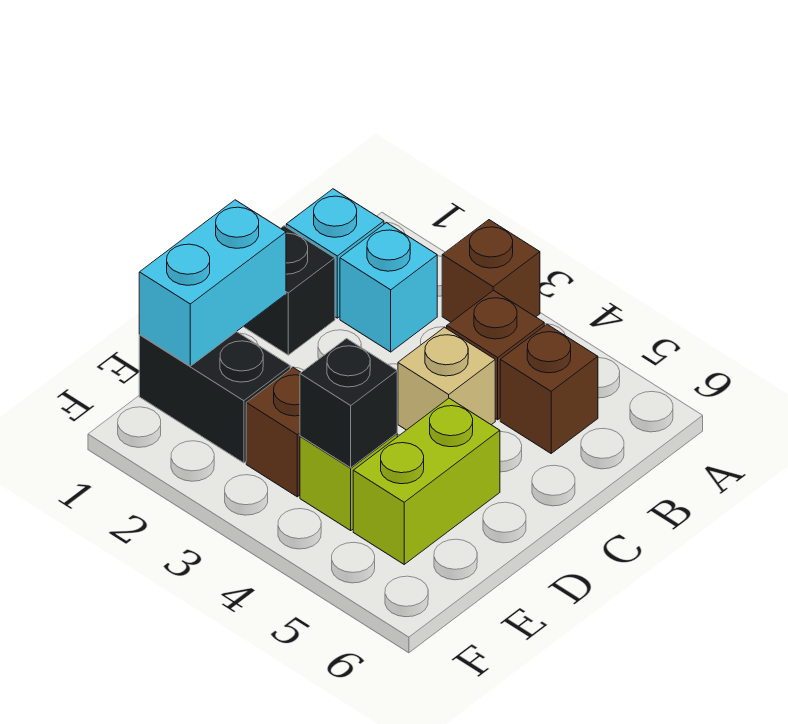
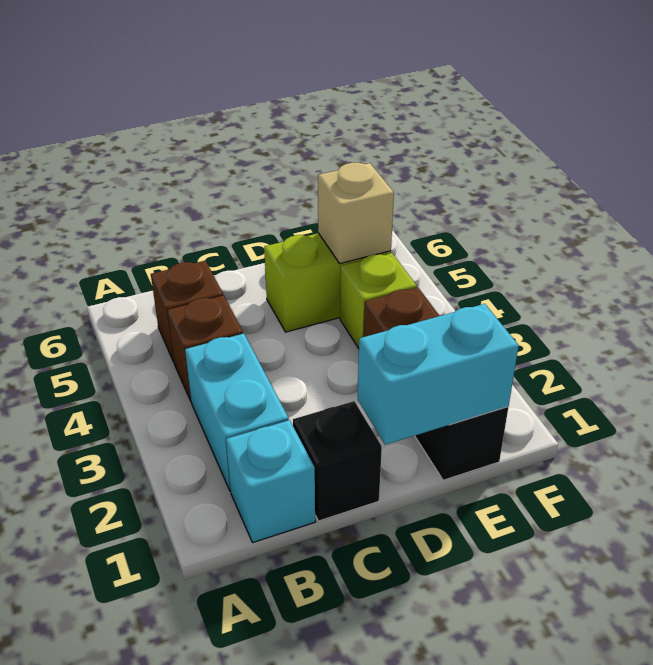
brown 1x1 brick [442,220,540,322] -> none
cyan 1x1 brick [340,223,437,352] -> cyan 1x2 brick [185,333,289,491]
tan 1x1 brick [398,327,495,430] -> tan 1x1 brick moved to [318,163,394,264]
black 1x1 brick [300,339,397,468] -> none

